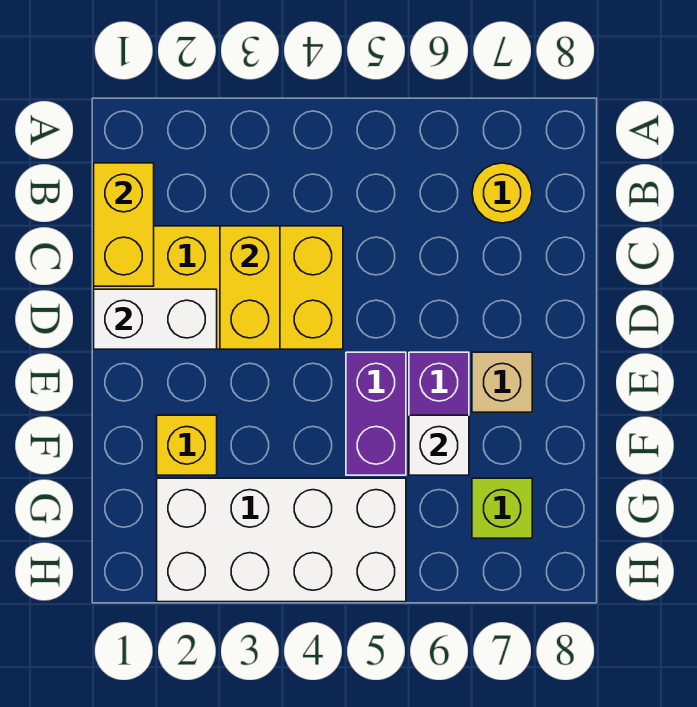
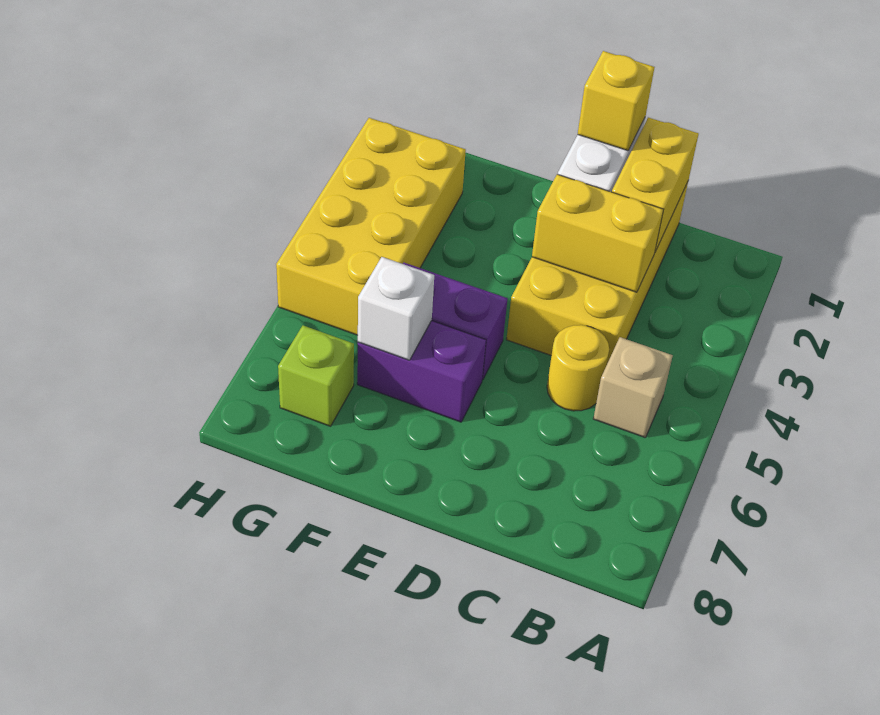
yellow 1x2 brick [94,163,154,286] -> yellow 1x2 brick turned to [612,117,698,252]
yellow 1x1 round brick [472,163,532,223] -> yellow 1x1 round brick moved to [547,325,609,411]
tan 1x1 brick [472,352,532,412] -> tan 1x1 brick moved to [593,337,673,438]
yellow 1x1 brick [157,415,217,475] -> yellow 1x1 brick moved to [578,51,654,151]
white 2x4 brick [157,478,406,602] -> yellow 2x4 brick [276,118,466,335]

